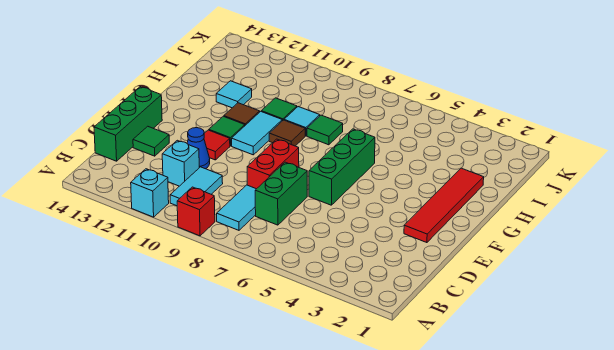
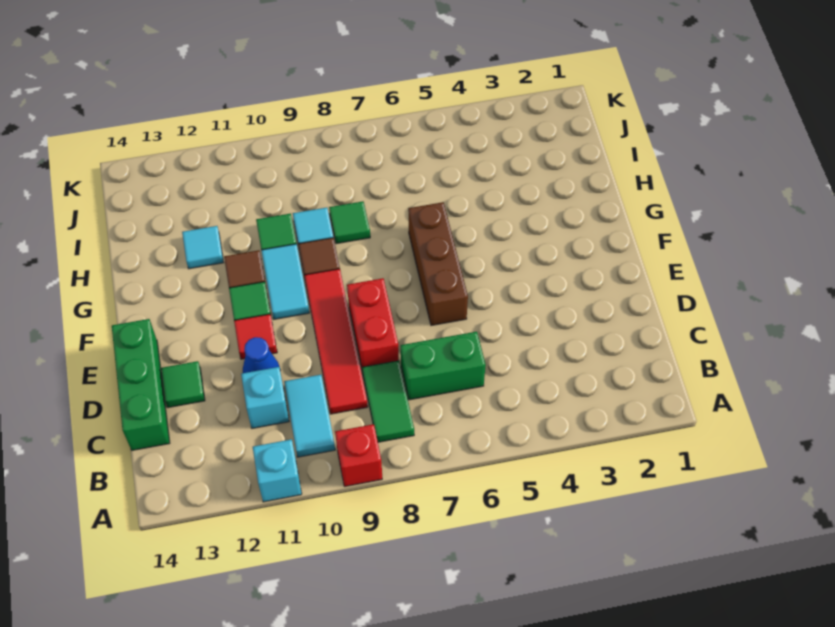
cyan 1x2 tile [217,185,256,230] -> green 1x2 tile [362,361,414,442]
green 1x2 brick [255,162,307,225] -> green 1x2 brick turned to [401,332,486,400]
red 1x4 tile [404,168,484,243] -> red 1x4 tile moved to [304,269,368,414]
green 1x3 brick [309,129,375,205] -> brown 1x3 brick [408,202,468,326]

